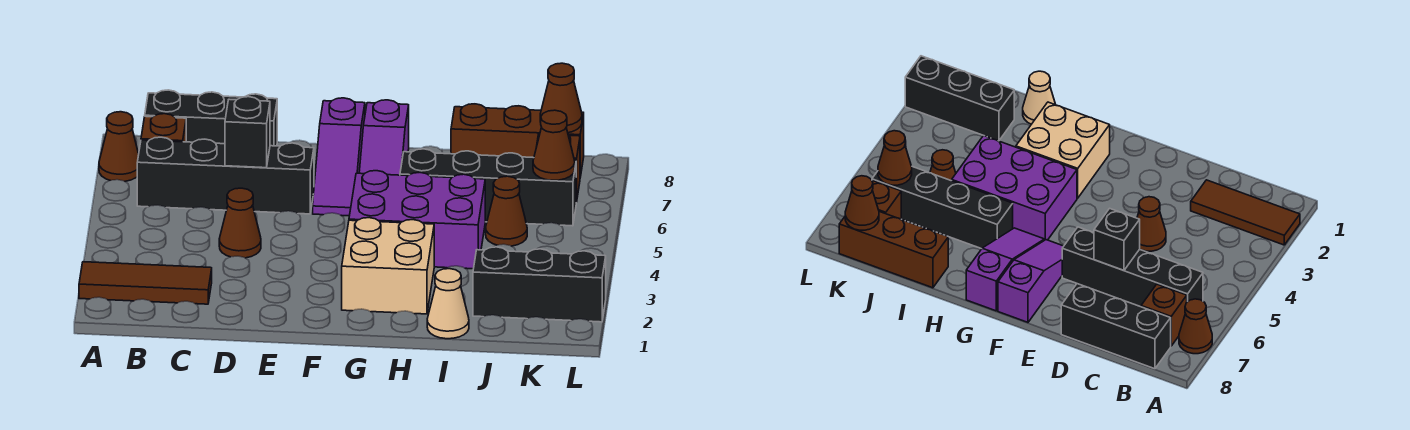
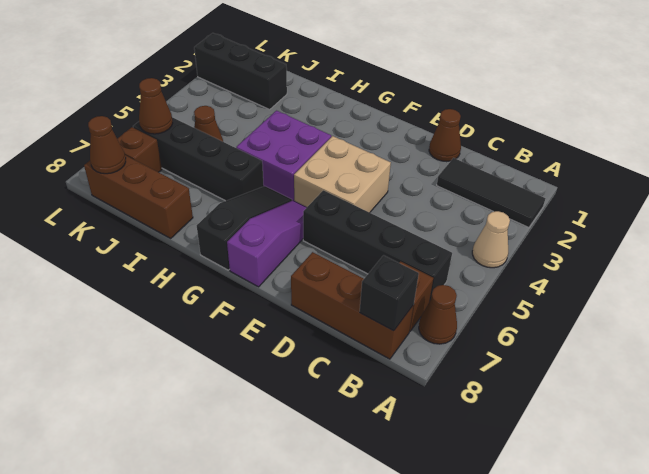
brown 1x3 tile [79,262,212,304] -> black 1x3 tile [437,158,545,228]
black 1x3 brick [145,90,277,146] -> brown 1x3 brick [291,252,414,359]
brown 1x1 cone [219,188,261,258] -> brown 1x1 cone moved to [429,109,461,162]
black 1x1 brick [225,97,270,168] -> black 1x1 brick moved to [360,255,419,331]
tan 2x2 brick [342,218,434,314] -> tan 2x2 brick moved to [294,136,391,213]
purple 2x3 brick [349,171,485,269] -> purple 2x2 brick [236,111,331,200]
purple 1x3 slope [359,100,409,175] -> black 1x3 slope [197,186,292,270]
tan 1x1 cone [427,269,469,339] -> tan 1x1 cone moved to [472,211,510,268]

